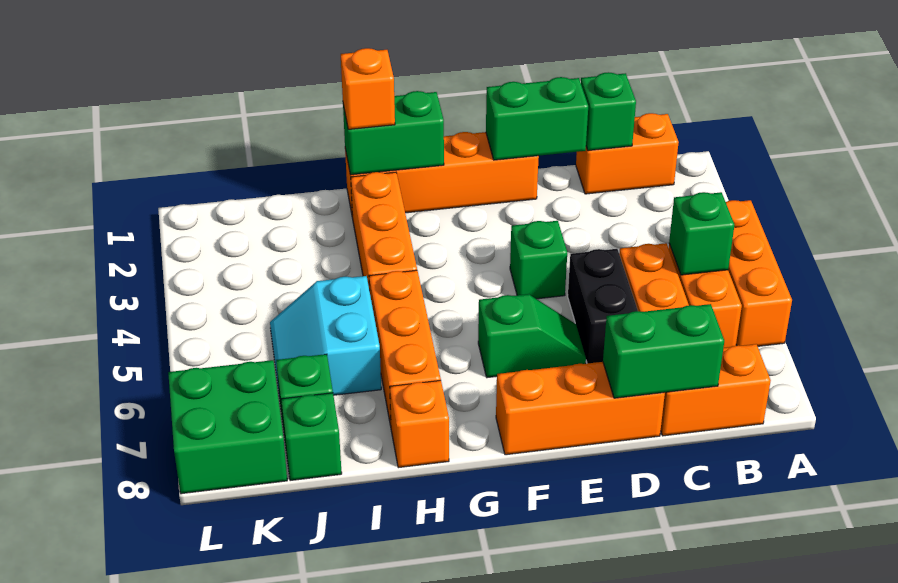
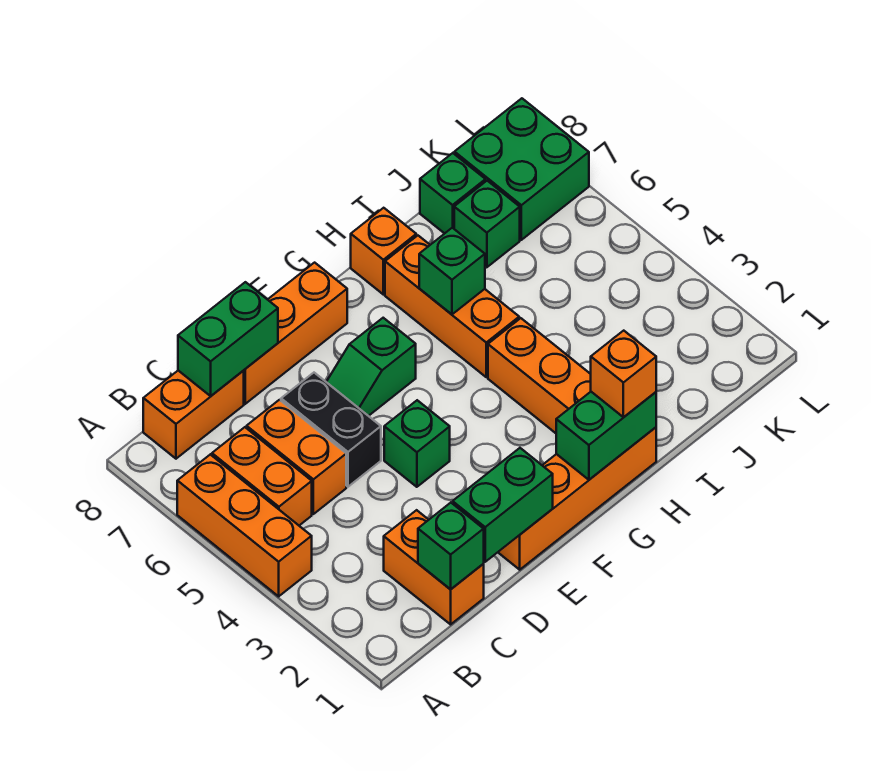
orange 1x2 brick [576,113,679,194] -> orange 1x2 brick turned to [384,510,484,624]
green 1x1 brick [669,192,734,275] -> green 1x1 brick moved to [419,228,485,314]
cyan 2x2 slope [270,276,381,395] -> none

